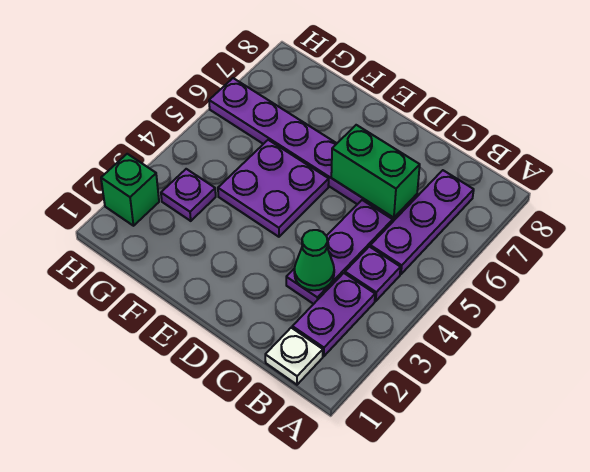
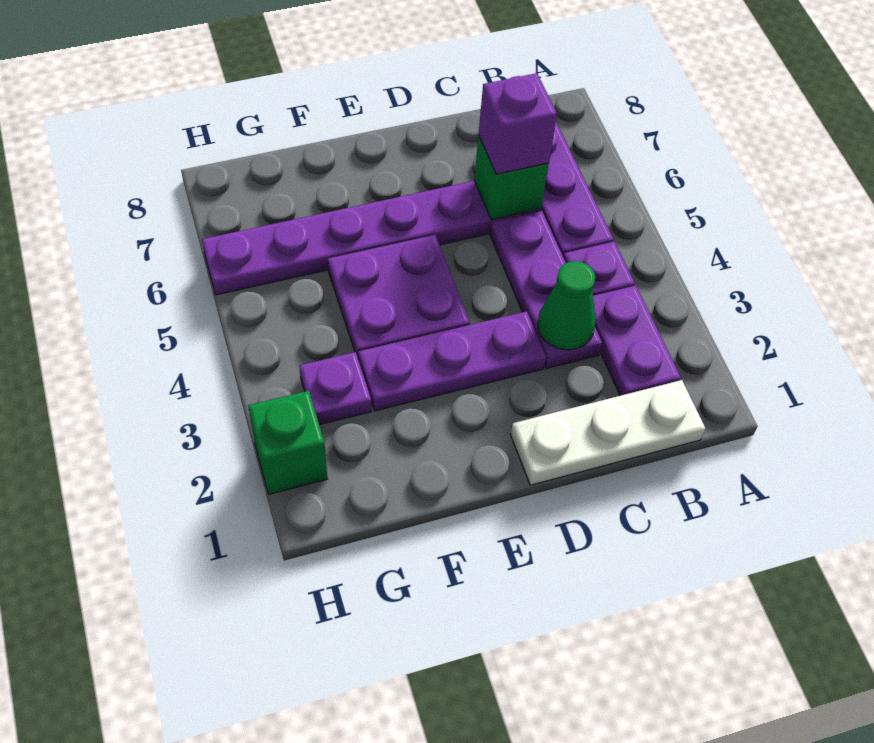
white 1x1 plate [265,328,323,385] -> white 1x3 plate [511,380,705,485]
green 1x2 brick [331,125,420,218] -> green 1x1 brick [474,135,549,220]
none -> purple 1x1 brick [479,73,557,174]
none -> purple 1x3 plate [358,311,546,411]

